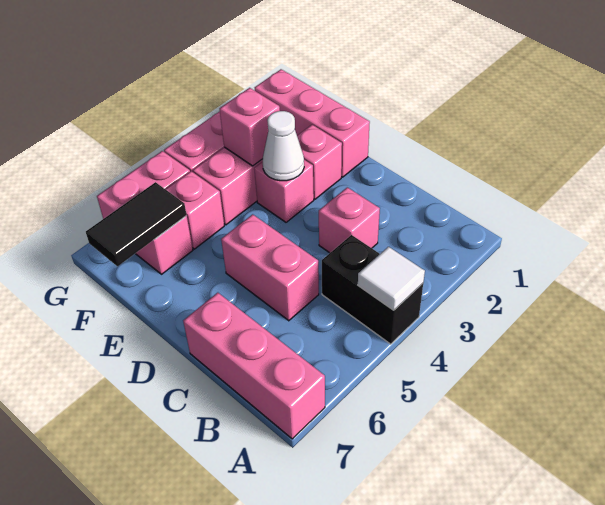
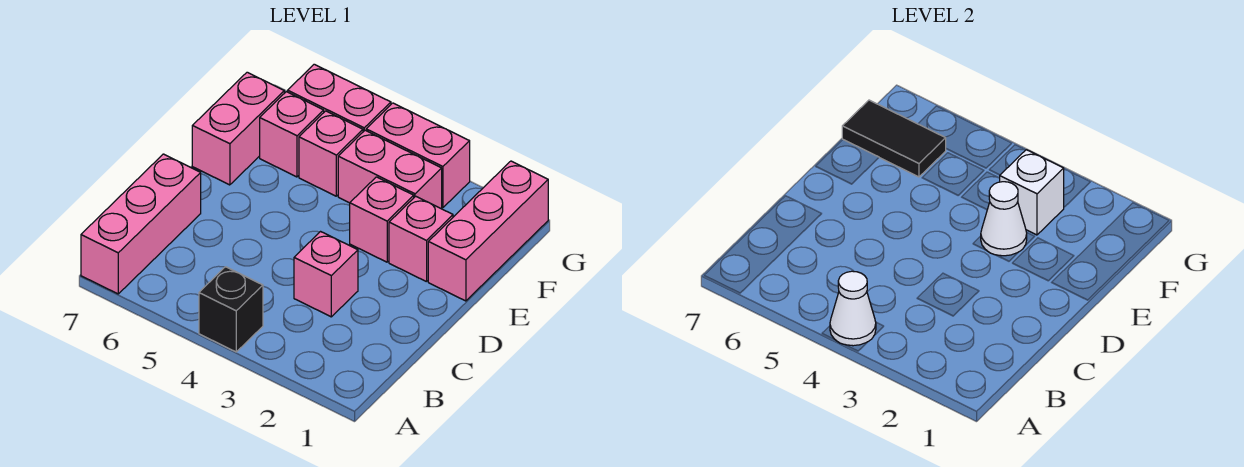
black 1x2 brick [322,235,423,344] -> black 1x1 brick [199,267,263,352]
white 1x1 tile [358,247,425,310] -> white 1x1 cone [830,271,876,346]
pink 1x2 brick [221,214,319,321] -> pink 1x2 brick moved to [192,72,284,185]
pink 1x1 brick [220,88,280,166] -> white 1x1 brick [1000,150,1064,235]

